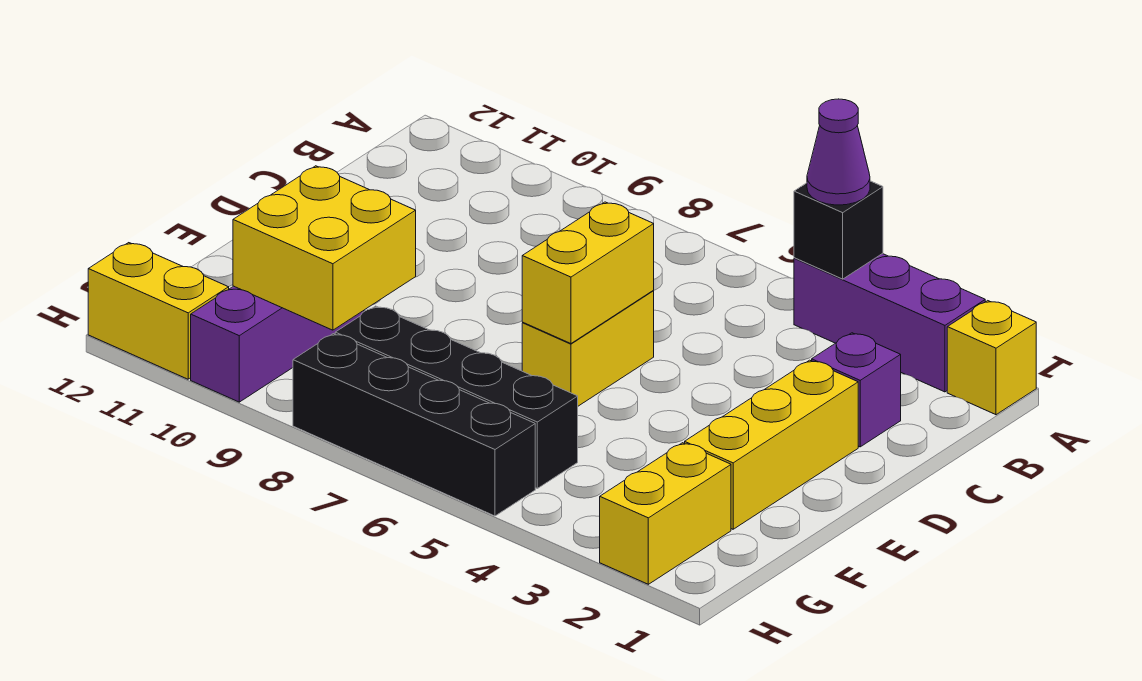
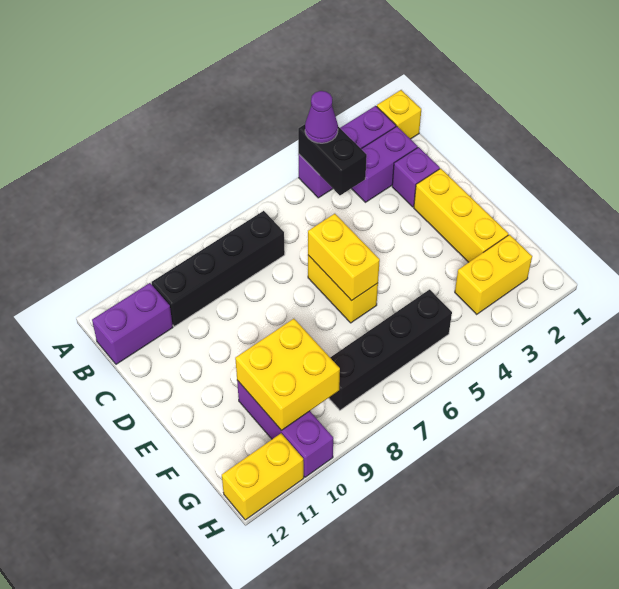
black 1x1 brick [794,181,883,279] -> black 1x2 brick [298,125,367,195]
none -> purple 1x2 brick [351,126,418,202]
none -> purple 1x2 brick [92,283,173,364]
yellow 1x2 brick [600,443,731,584] -> yellow 1x2 brick turned to [455,235,532,314]
black 1x4 brick [293,334,535,516] -> black 1x4 brick moved to [152,211,285,326]

